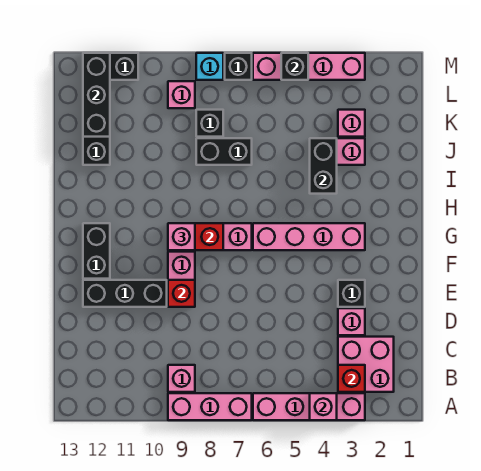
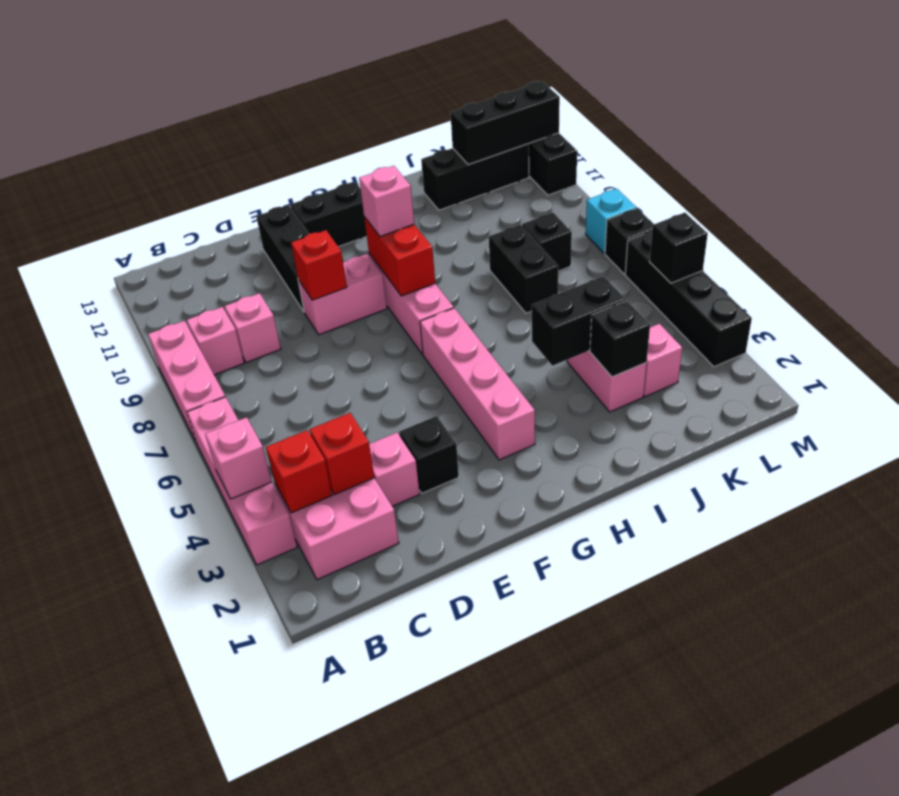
none -> red 1x1 brick [310,413,374,495]
none -> black 1x1 brick [590,301,650,377]
pink 1x1 brick [168,81,195,108] -> pink 1x1 brick moved to [224,293,281,363]
pink 1x4 brick [253,53,365,80] -> black 1x4 brick [625,231,752,367]

